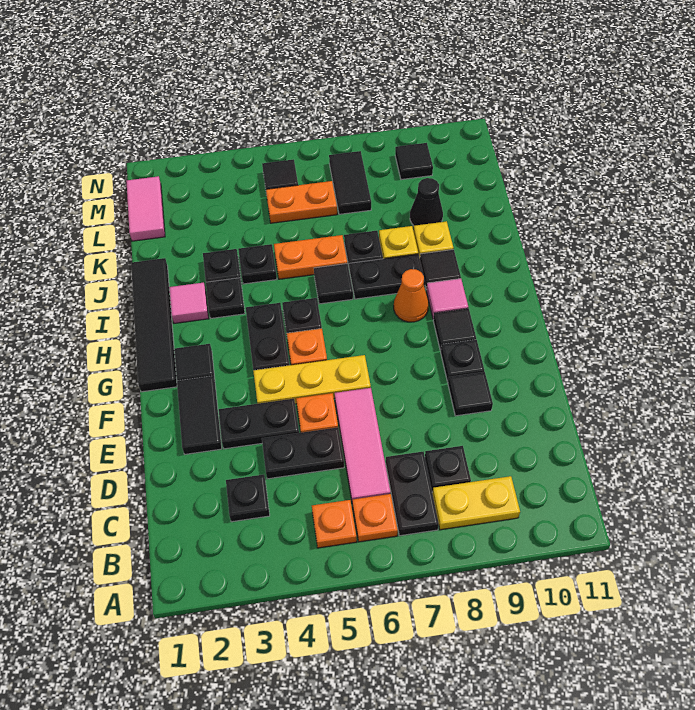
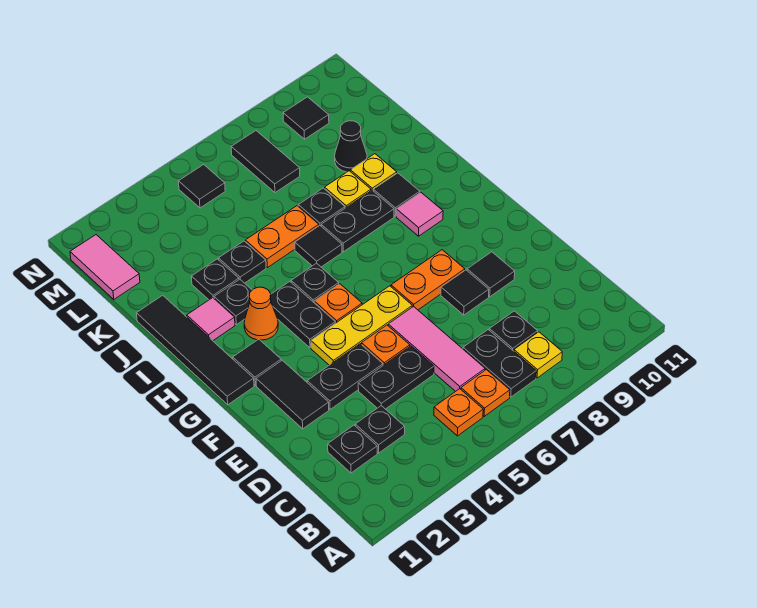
yellow 1x2 plate [432,476,520,530] -> yellow 1x1 plate [514,332,562,378]
black 1x1 plate [441,340,484,382] -> black 1x1 plate moved to [328,425,377,473]
black 1x1 tile [433,308,476,350] -> black 1x1 tile moved to [441,270,489,315]
orange 1x1 cone [394,269,429,322] -> orange 1x1 cone moved to [244,287,278,340]
orange 1x2 plate [266,181,337,223] -> orange 1x2 plate moved to [391,250,465,310]

